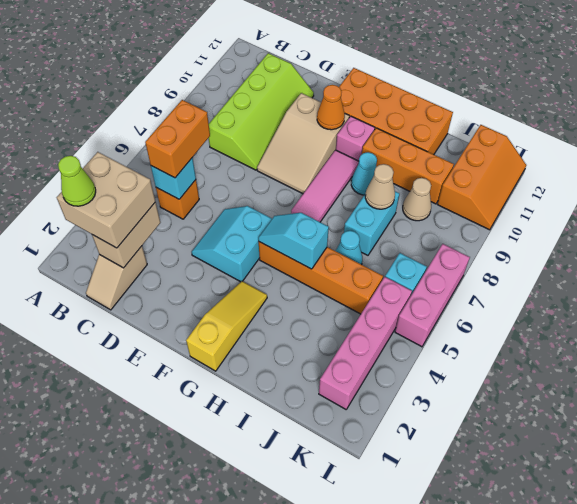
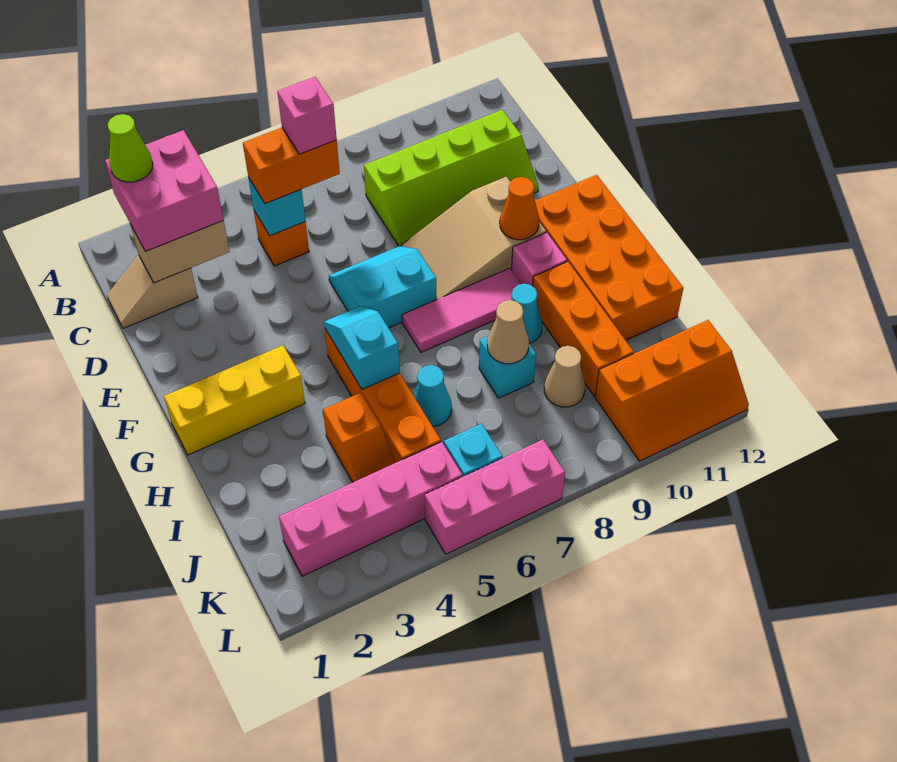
tan 2x2 brick [57,152,155,248] -> pink 2x2 brick [105,130,224,252]
none -> pink 1x1 brick [277,77,337,154]
cyan 2x2 slope [192,206,272,282] -> cyan 2x2 slope moved to [329,246,437,328]
yellow 1x3 slope [186,281,267,371] -> yellow 1x3 brick [164,345,305,455]
none -> orange 1x2 slope [323,393,395,482]
cyan 1x2 brick [344,191,400,255] -> cyan 1x1 brick [479,336,536,398]

